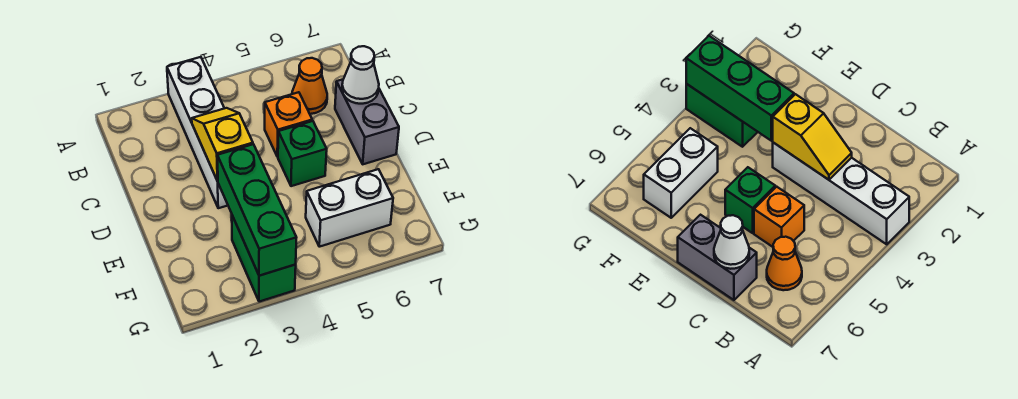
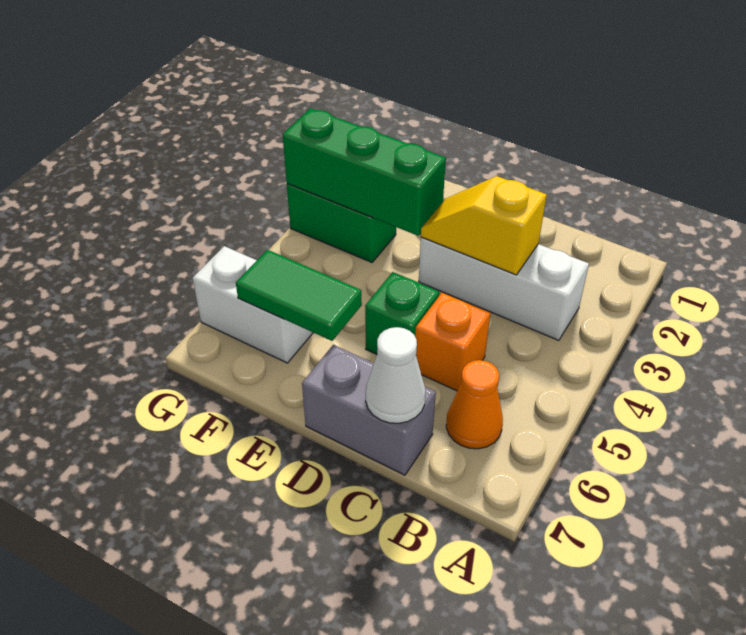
white 1x4 brick [167,57,228,208] -> white 1x3 brick [419,237,589,340]
yellow 1x2 slope [192,108,253,181] -> yellow 1x2 slope turned to [421,176,547,275]
none -> green 1x2 tile [236,250,362,341]
white 1x2 brick [306,169,393,247] -> white 1x2 brick turned to [193,246,313,363]

